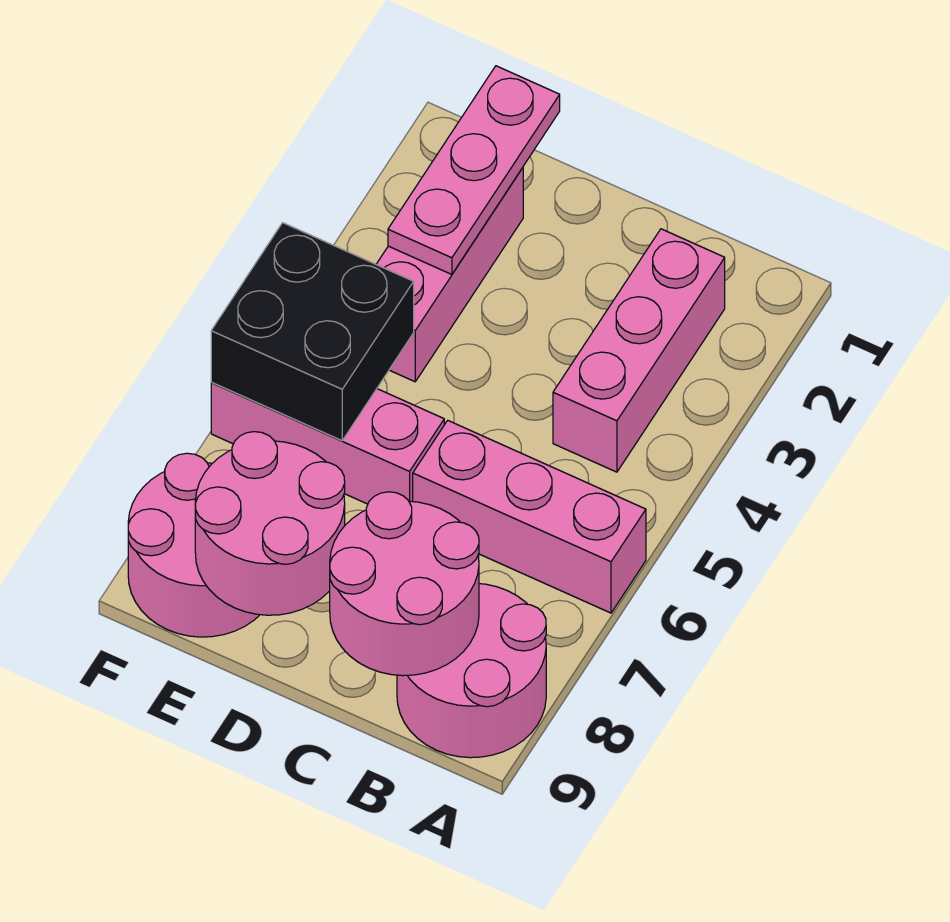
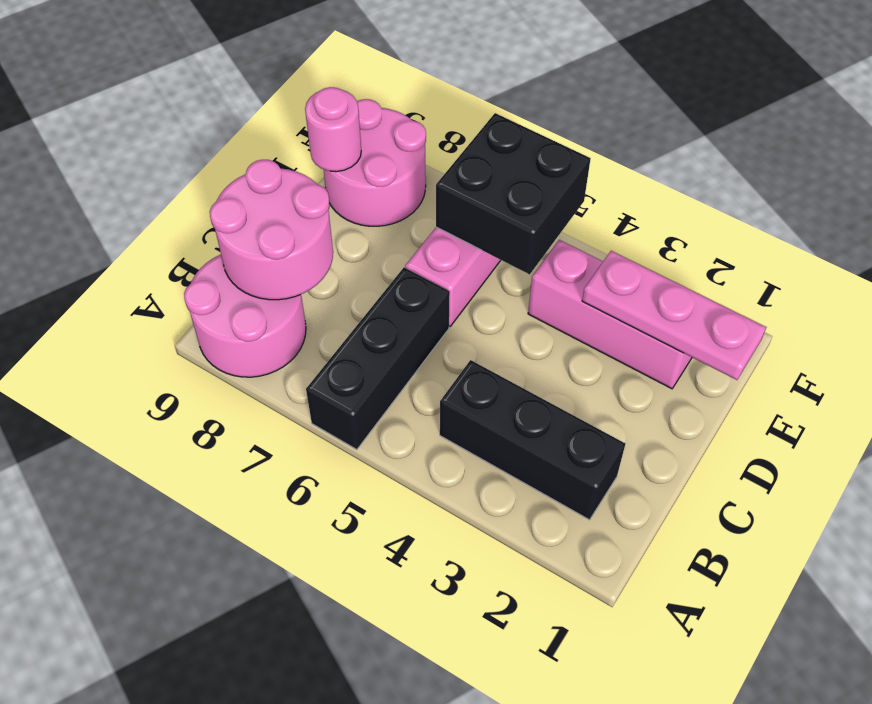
pink 1x3 brick [413,420,646,613] -> black 1x3 brick [306,267,450,450]
pink 1x3 brick [553,229,725,472] -> black 1x3 brick [440,360,625,520]
pink 2x2 round brick [195,432,345,615] -> pink 1x1 round brick [305,87,361,172]

